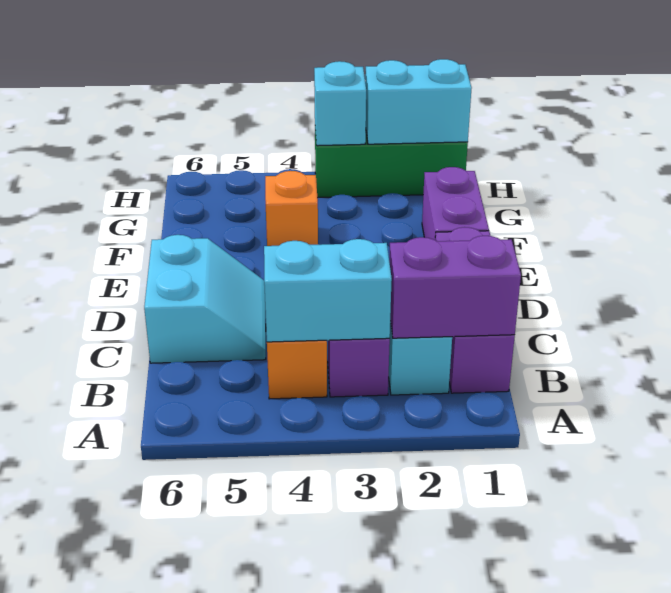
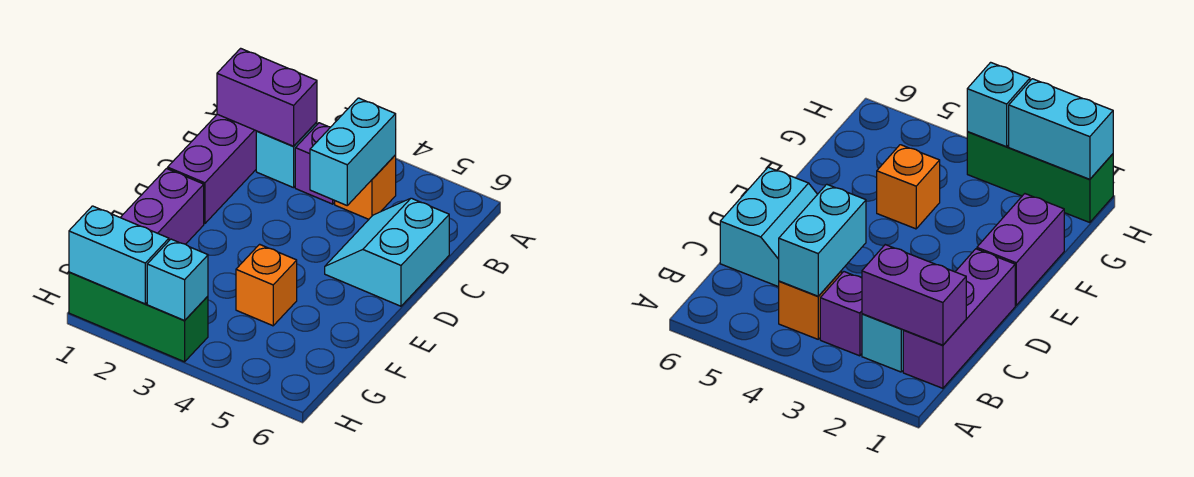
cyan 1x2 brick [264,239,392,342] -> cyan 1x2 brick turned to [310,98,396,205]

